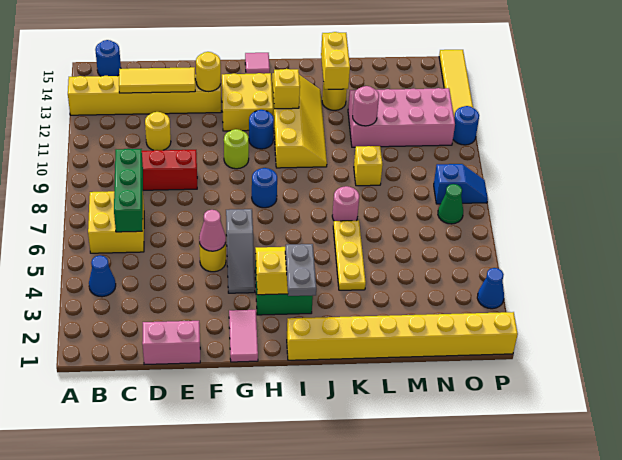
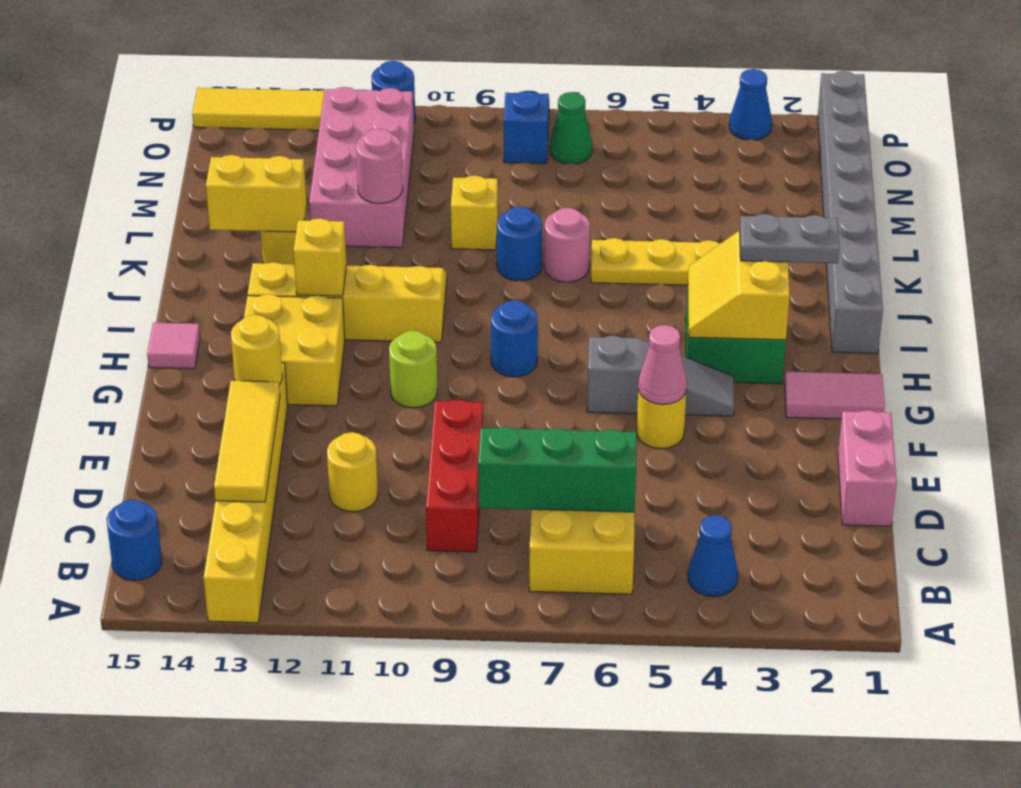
blue 1x1 round brick [249,110,274,149] -> blue 1x1 round brick moved to [497,206,542,281]
yellow 1x8 brick [287,312,518,360] -> grey 1x8 brick [818,71,883,353]

